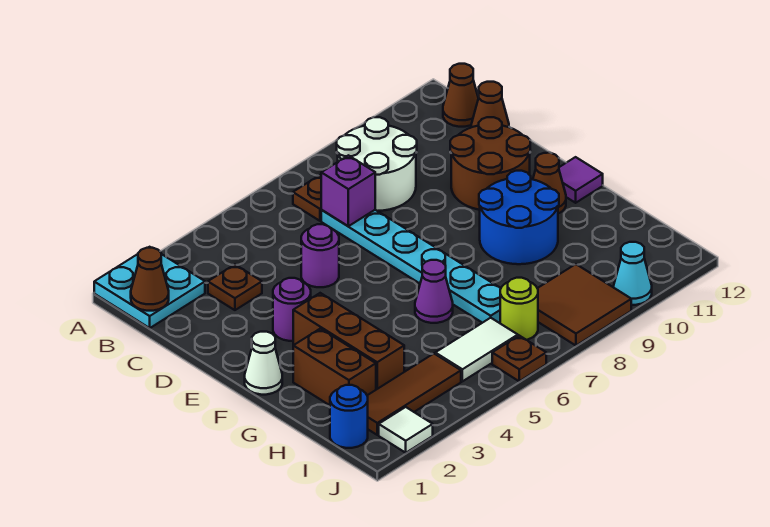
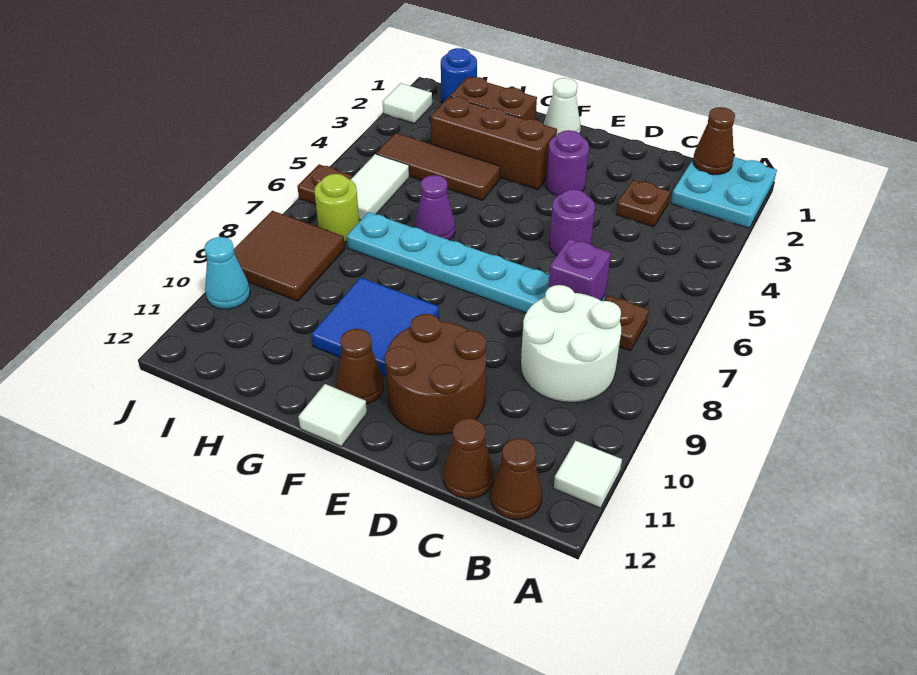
none -> white 1x1 tile [554,441,622,508]
blue 2x2 round brick [479,171,559,264] -> blue 2x2 tile [311,277,439,376]
purple 1x1 tile [559,157,603,203] -> white 1x1 tile [298,384,367,447]
brown 1x3 tile [367,354,461,435] -> brown 1x3 tile turned to [376,133,501,200]

